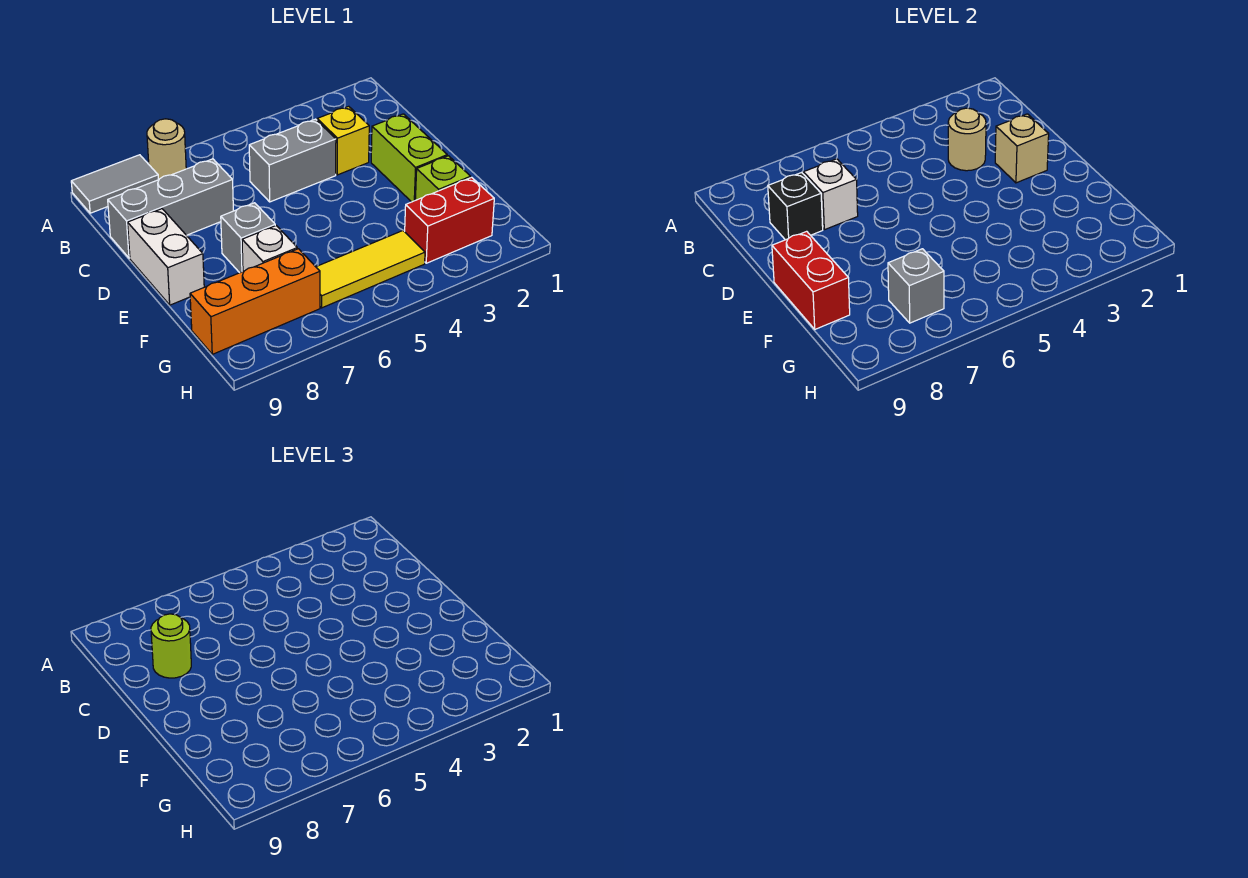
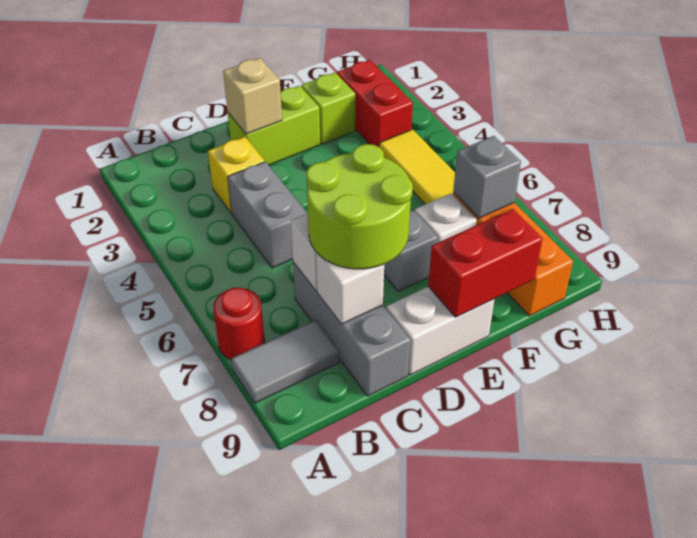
tan 1x1 round brick [147,119,186,180] -> red 1x1 round brick [213,287,265,360]
grey 1x2 tile [71,155,158,213] -> grey 1x2 tile turned to [231,320,340,403]
tan 1x1 round brick [948,108,986,171] -> none
black 1x1 brick [768,173,823,240] -> white 1x1 brick [316,252,384,324]
lime 1x1 round brick [151,614,191,678] -> lime 2x2 round brick [306,144,413,269]

